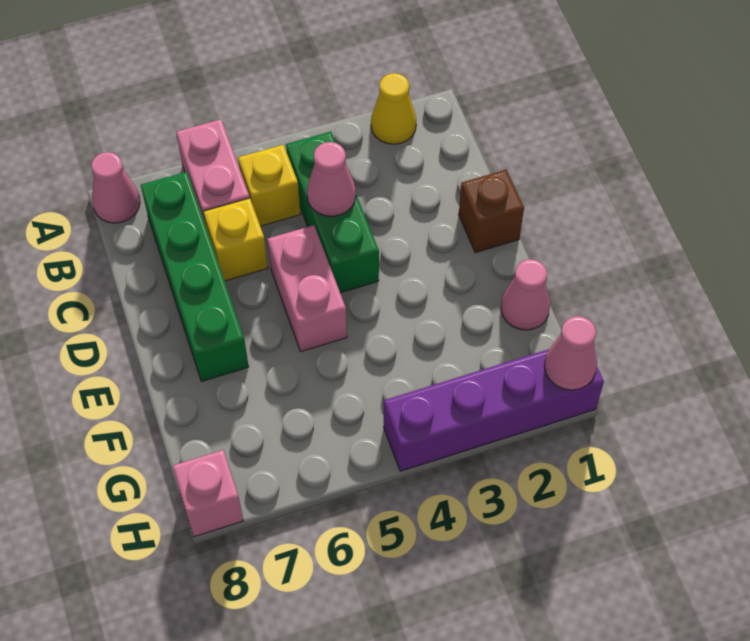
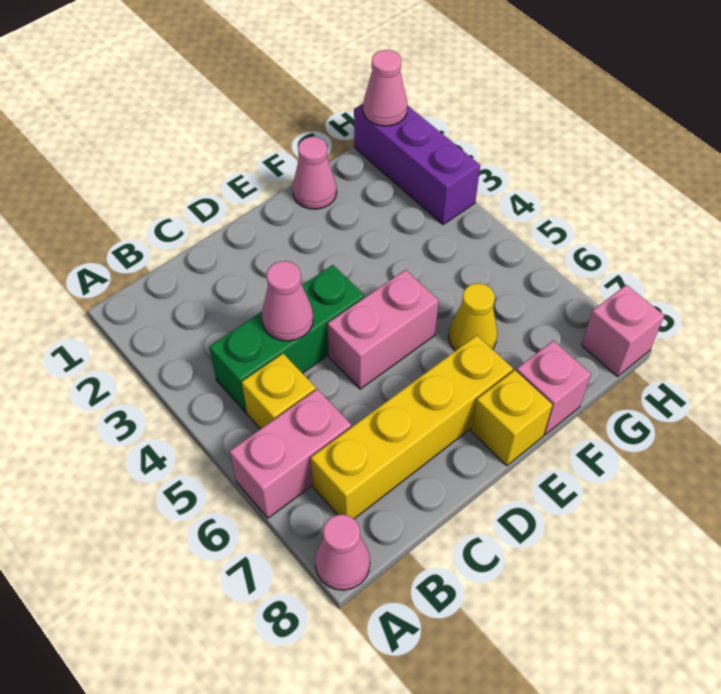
yellow 1x1 cone [371,73,416,144] -> yellow 1x1 cone moved to [449,284,497,351]
green 1x4 brick [141,172,249,381] -> yellow 1x4 brick [311,335,513,519]
yellow 1x1 brick [204,198,268,281] -> yellow 1x1 brick moved to [471,370,553,466]
brown 1x1 brick [459,170,524,253] -> none
none -> pink 1x1 brick [516,341,591,435]
purple 1x4 brick [384,349,604,471] -> purple 1x3 brick [354,104,480,224]

